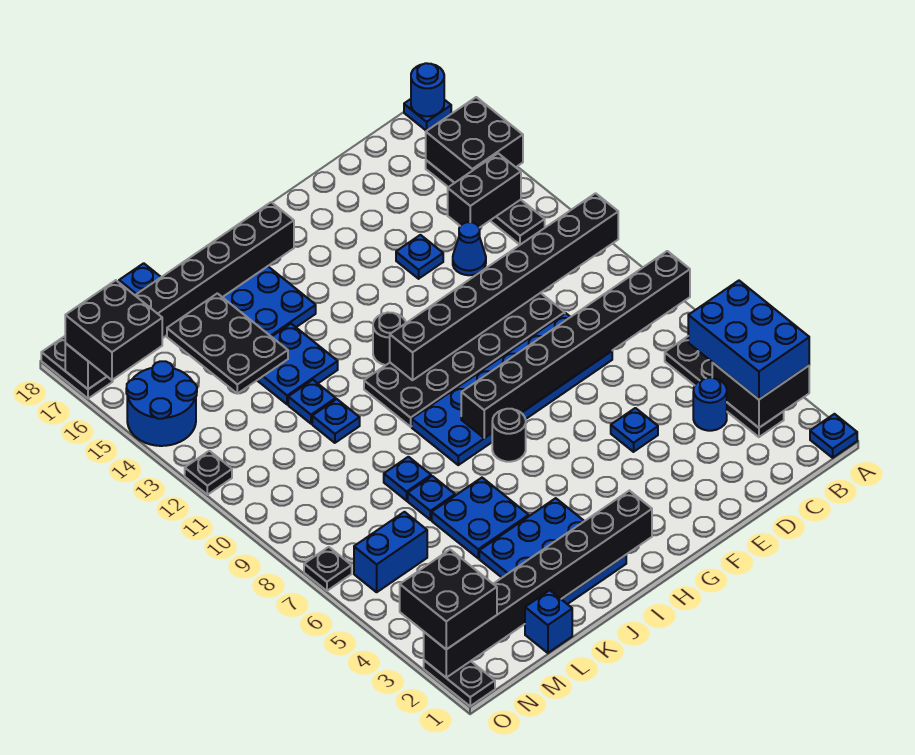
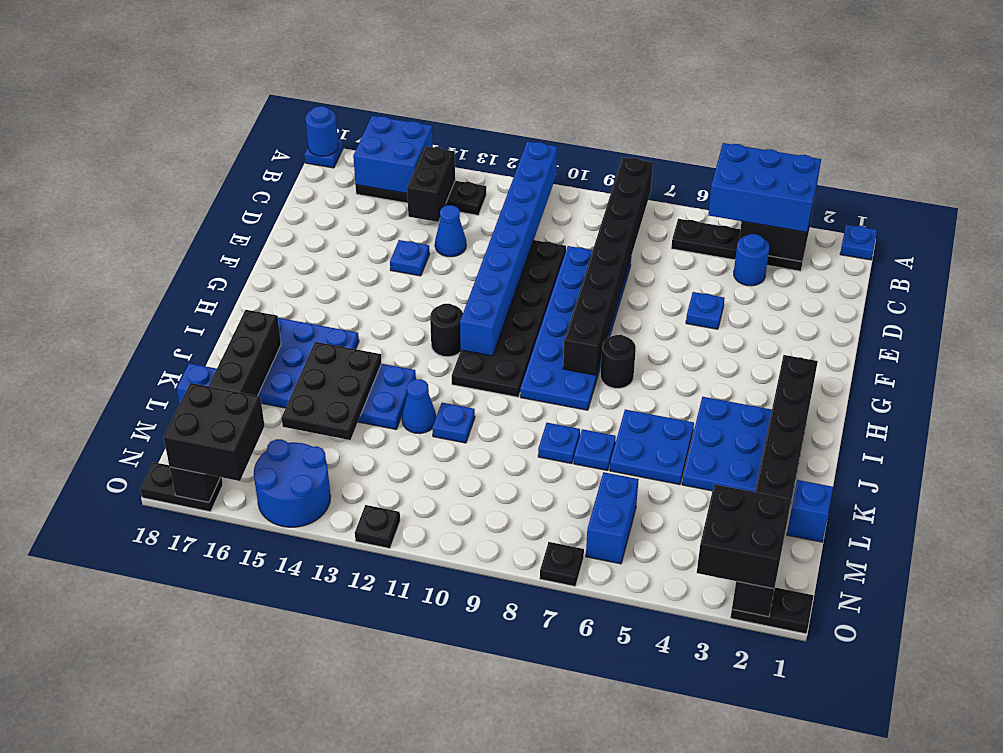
black 1x8 brick [390,193,618,380] -> blue 1x8 brick [460,141,557,356]
black 2x2 brick [426,97,523,183] -> blue 2x2 brick [353,116,433,193]
black 1x8 brick [65,202,294,389] -> black 1x6 brick [170,310,281,502]
blue 1x1 plate [288,380,336,424] -> blue 1x1 cone [402,379,436,434]
black 2x3 plate [167,293,288,394] -> black 2x3 plate turned to [282,342,381,440]

